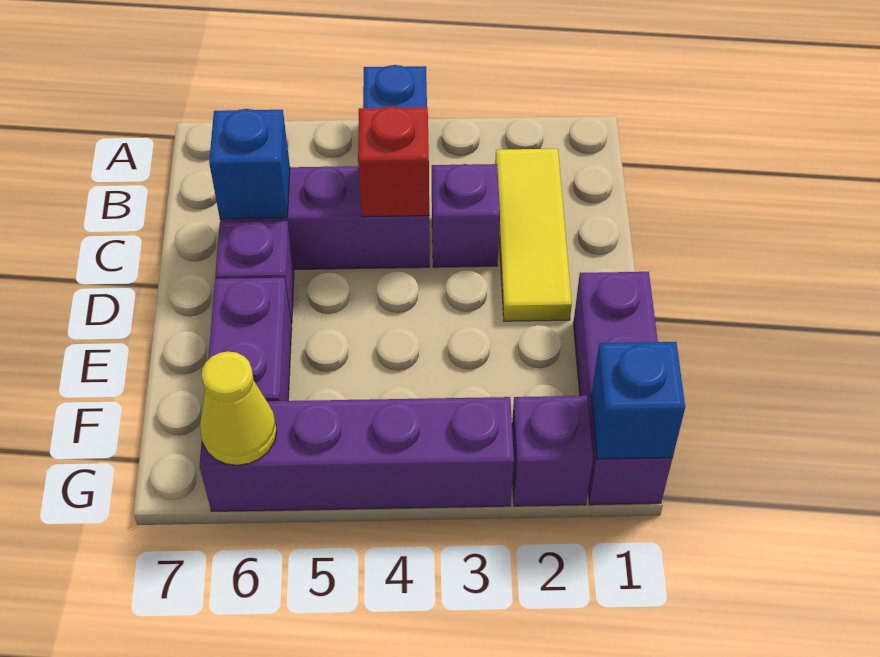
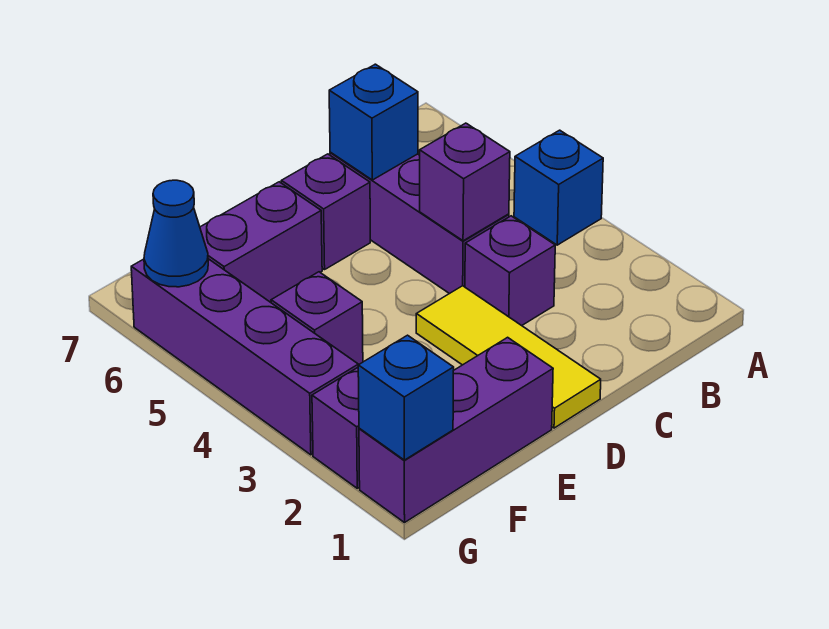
yellow 1x3 tile [495,149,572,321] -> yellow 1x3 tile turned to [416,286,601,428]
red 1x1 brick [358,107,429,217] -> purple 1x1 brick [420,123,510,241]
none -> purple 1x1 brick [271,272,363,365]
yellow 1x1 cone [200,352,277,465] -> blue 1x1 cone [144,180,208,287]

